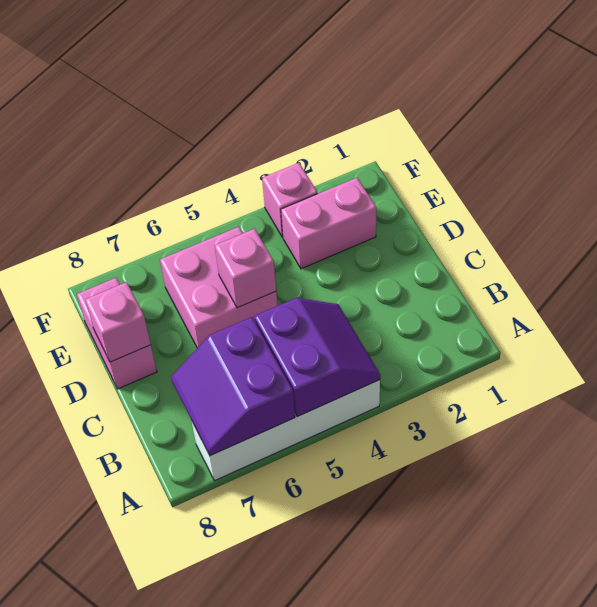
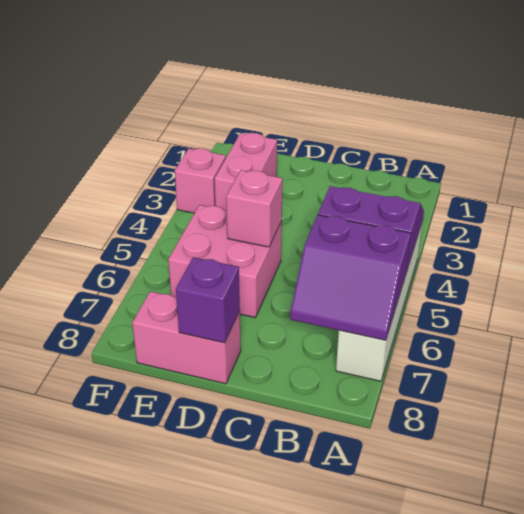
pink 1x1 brick [85,282,151,362] -> purple 1x1 brick [176,257,240,343]

